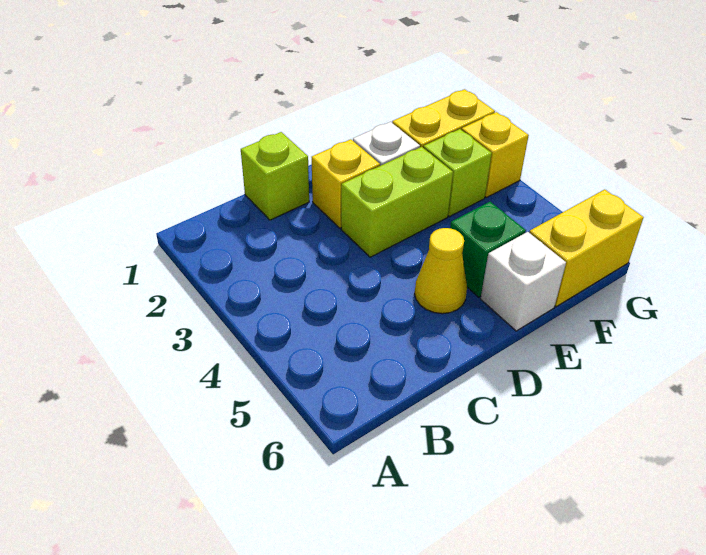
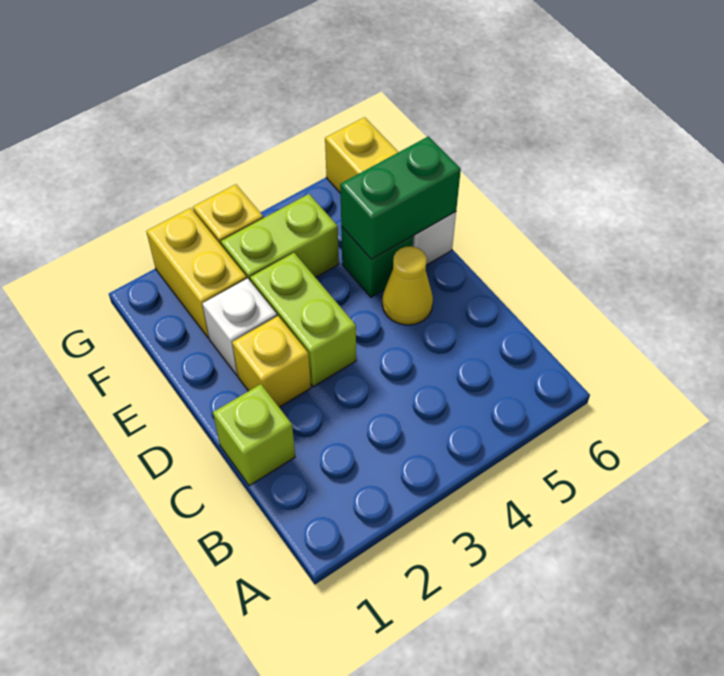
none -> green 1x2 brick [340,136,461,259]
lime 1x1 brick [423,129,492,217] -> lime 1x2 brick [221,194,339,282]

